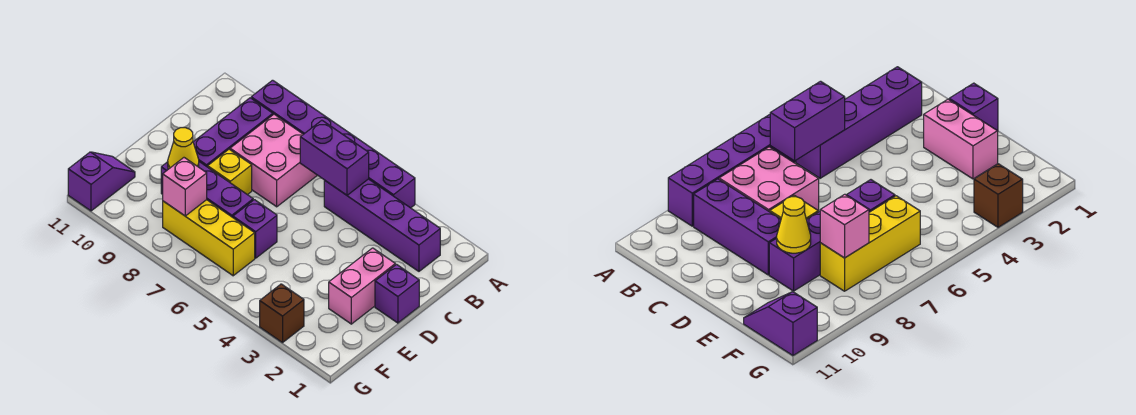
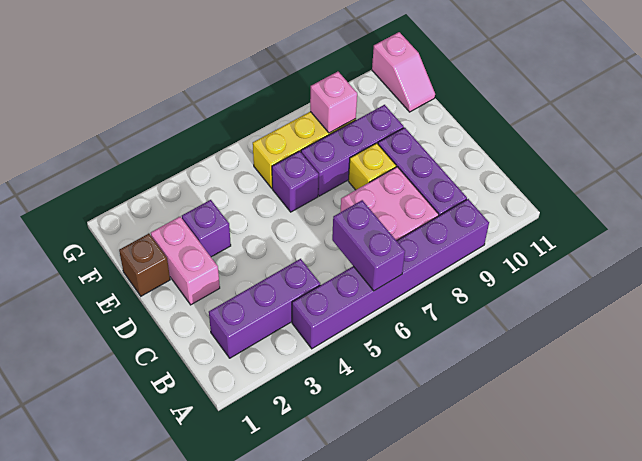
purple 1x4 brick [324,179,440,271] -> purple 1x3 brick [209,259,320,358]
purple 1x2 brick [300,120,369,195] -> purple 1x2 brick turned to [332,200,405,291]
purple 1x1 brick [375,265,419,323] -> purple 1x1 brick moved to [182,200,231,257]
yellow 1x1 cone [168,128,199,169] -> none
purple 1x2 slope [68,152,135,211] -> pink 1x2 slope [372,32,435,112]
brown 1x1 brick [260,284,304,343] -> brown 1x1 brick moved to [119,233,170,296]

